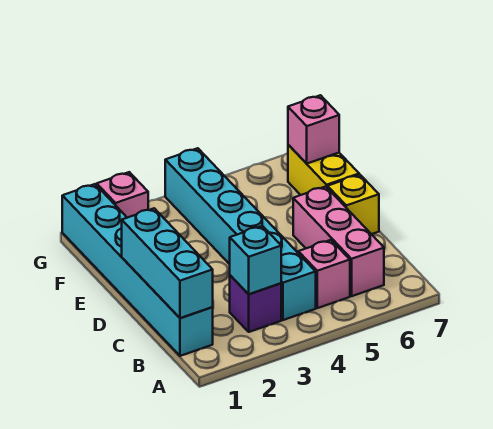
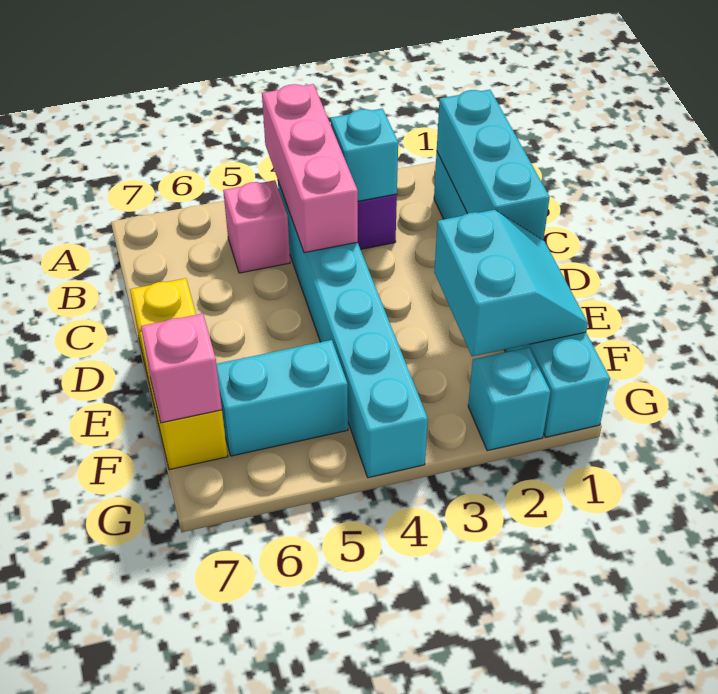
pink 1x3 brick [293,187,384,296] -> pink 1x3 brick moved to [262,84,358,253]
none -> cyan 2x2 slope [434,210,588,356]
none -> cyan 1x2 brick [216,340,348,456]
pink 1x1 brick [97,172,148,218] -> cyan 1x1 brick [468,347,550,451]

